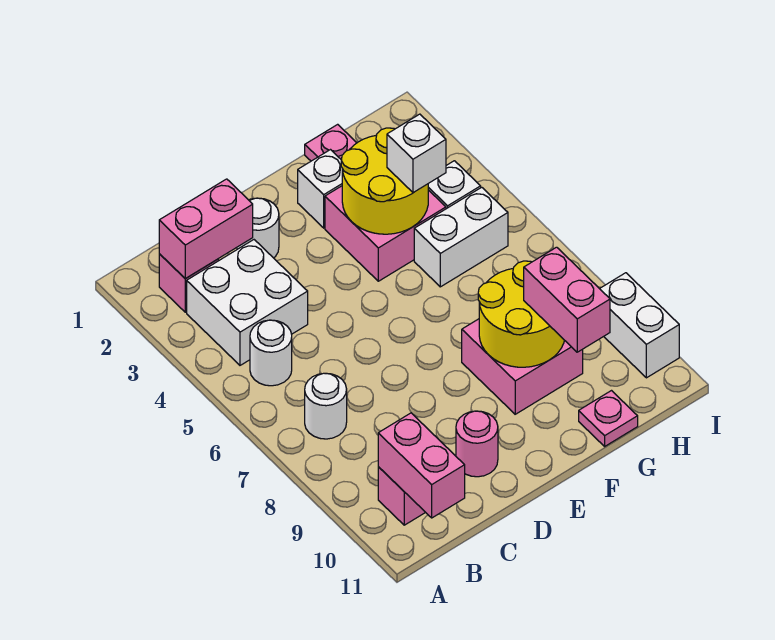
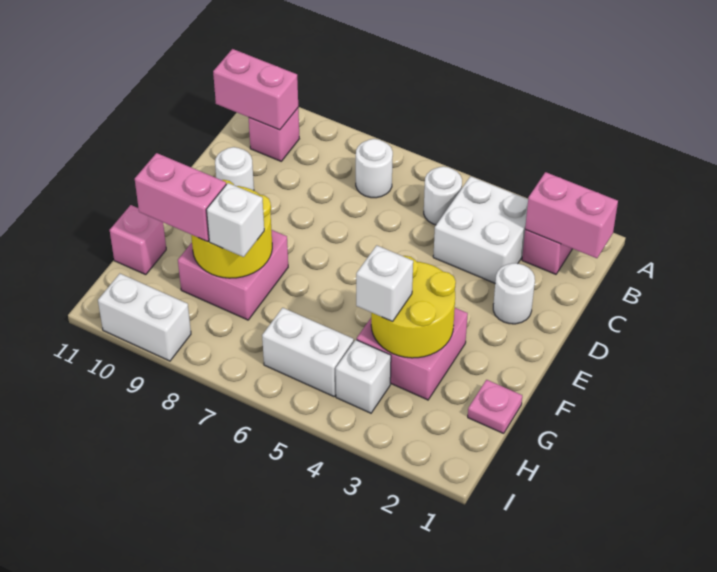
pink 1x2 brick [159,179,253,279] -> pink 1x2 brick turned to [525,172,618,258]
pink 1x1 round brick [456,411,498,477] -> white 1x1 round brick [215,147,254,191]
white 1x1 brick [298,150,342,228] -> white 1x1 brick moved to [206,183,264,257]
white 1x2 brick [414,187,508,287] -> white 1x2 brick turned to [262,308,354,397]
pink 1x1 plate [579,391,638,446] -> pink 1x1 brick [110,205,166,275]

